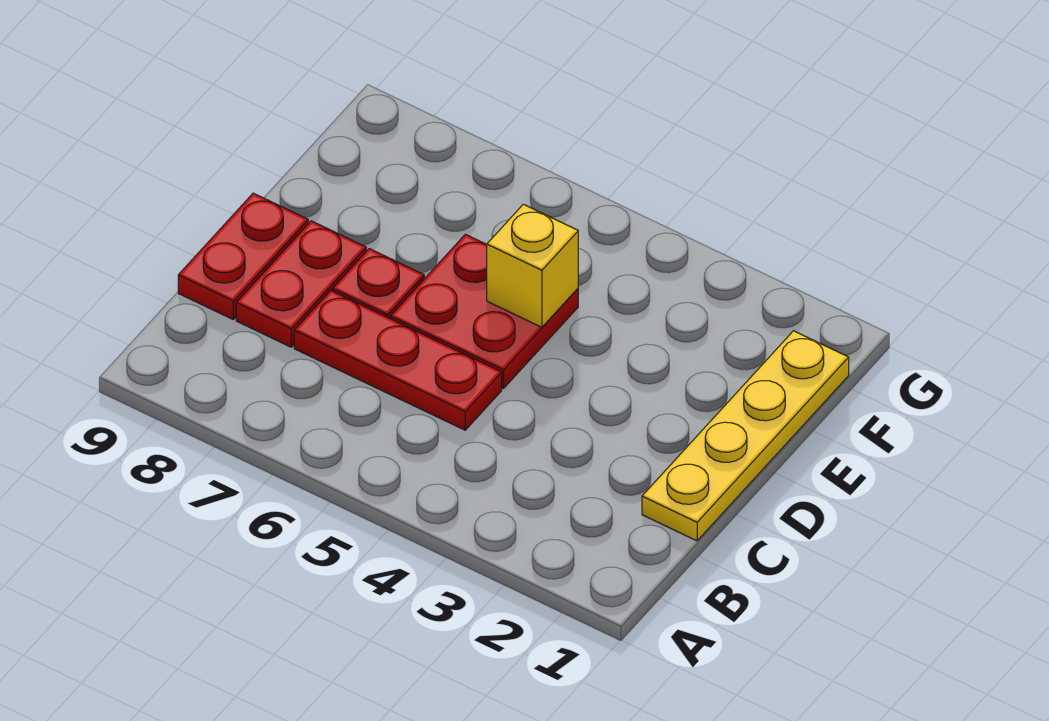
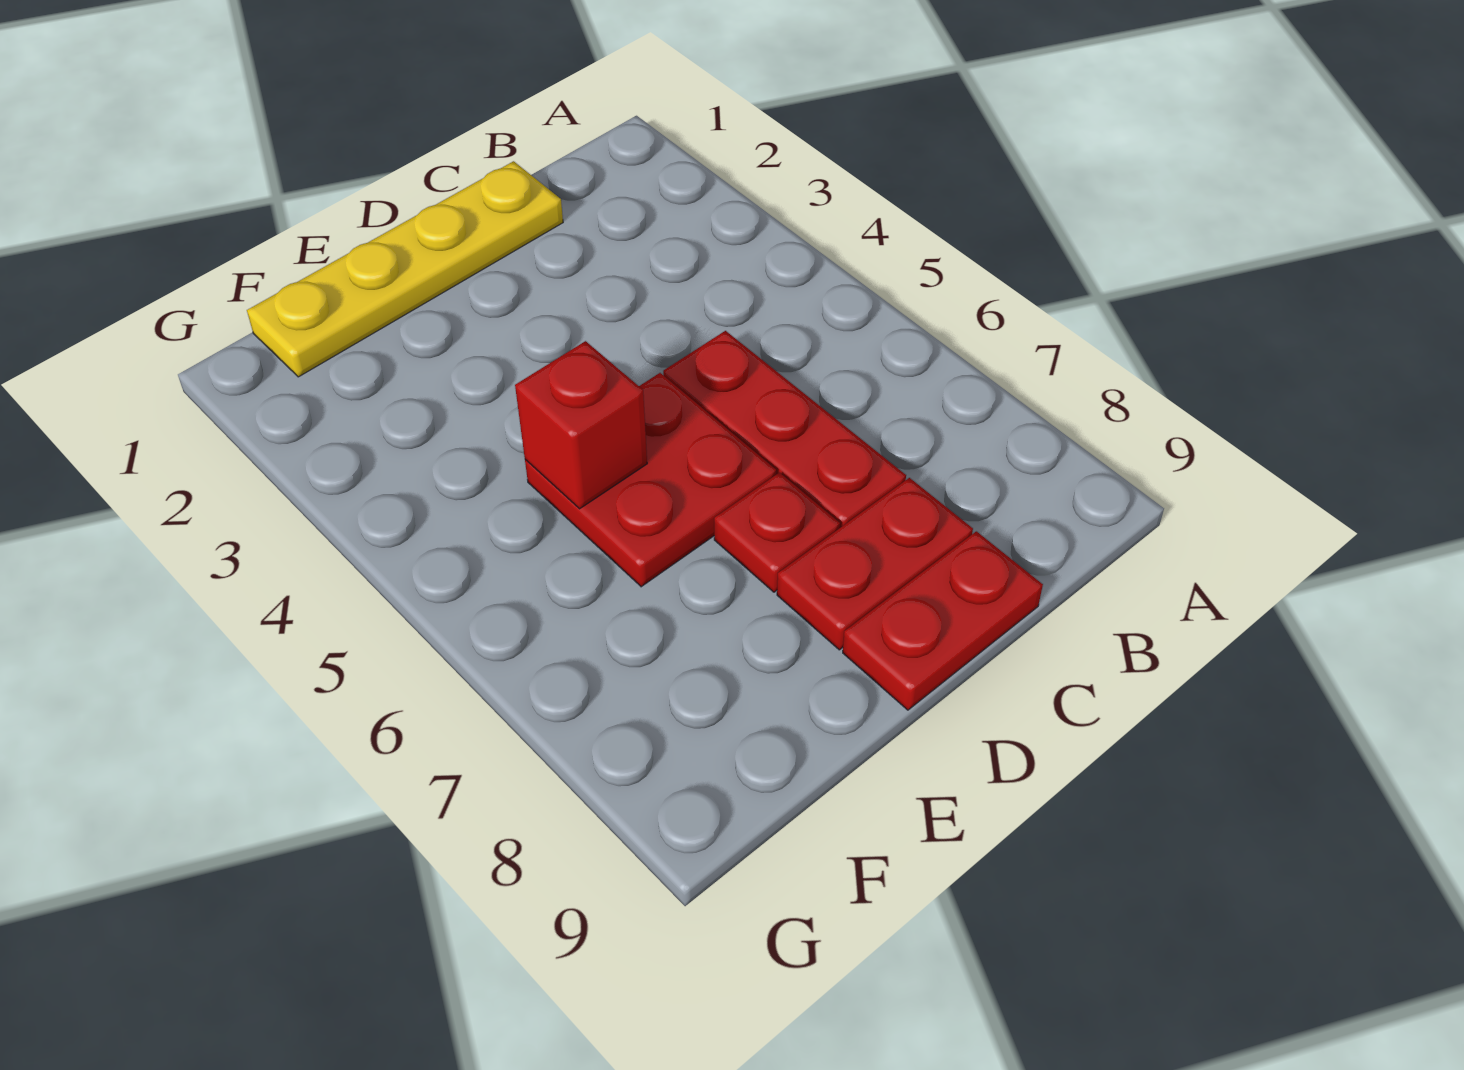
yellow 1x1 brick [487,204,578,327] -> red 1x1 brick [515,341,647,509]

